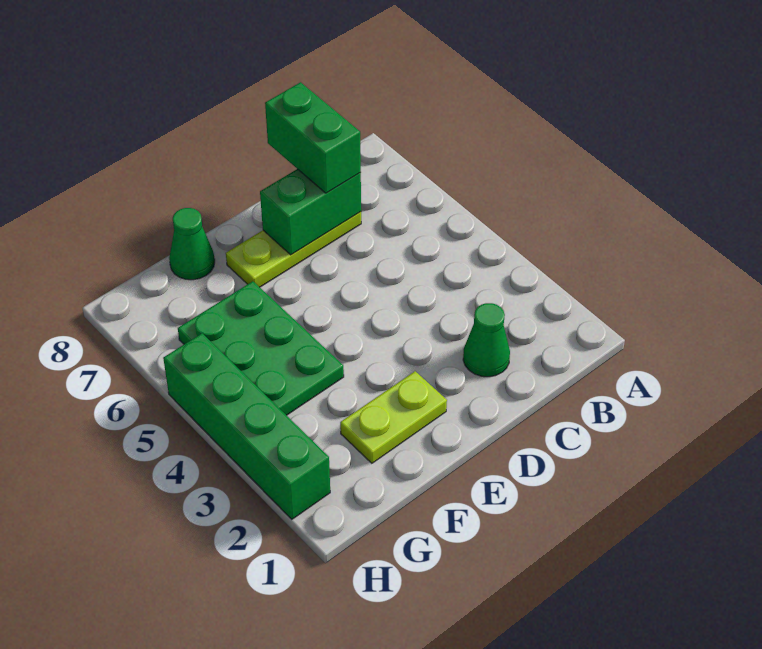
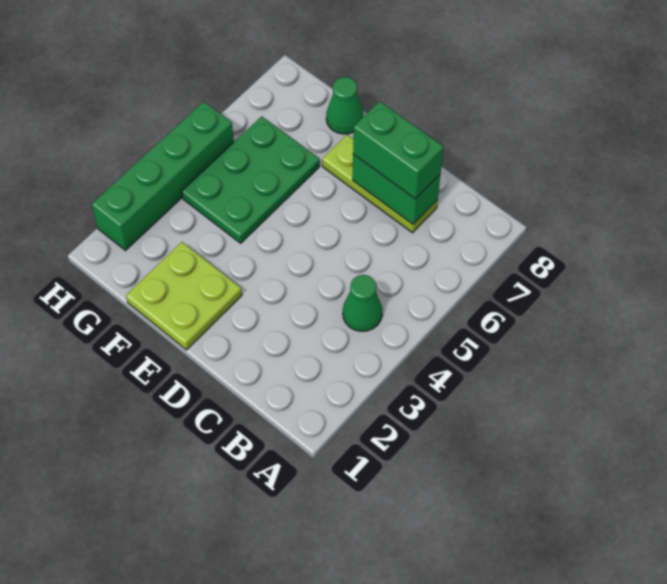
green 1x1 cone [463,303,510,377] -> green 1x1 cone moved to [343,275,382,331]
green 1x2 brick [265,82,361,193] -> green 1x2 brick turned to [353,101,443,199]
lime 1x2 plate [340,371,447,463] -> lime 2x2 plate [126,242,242,350]

